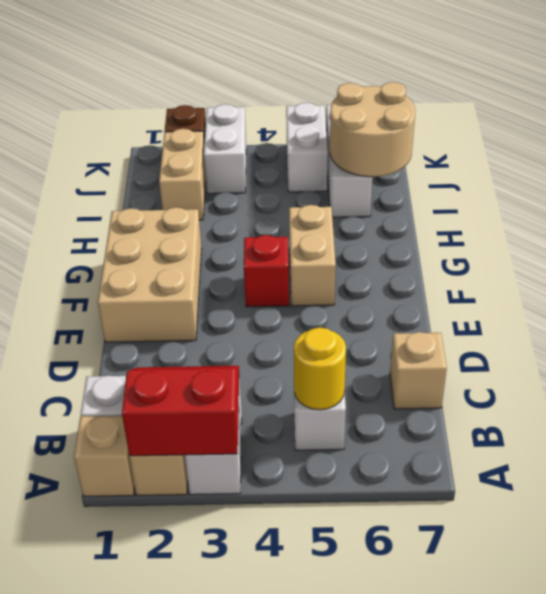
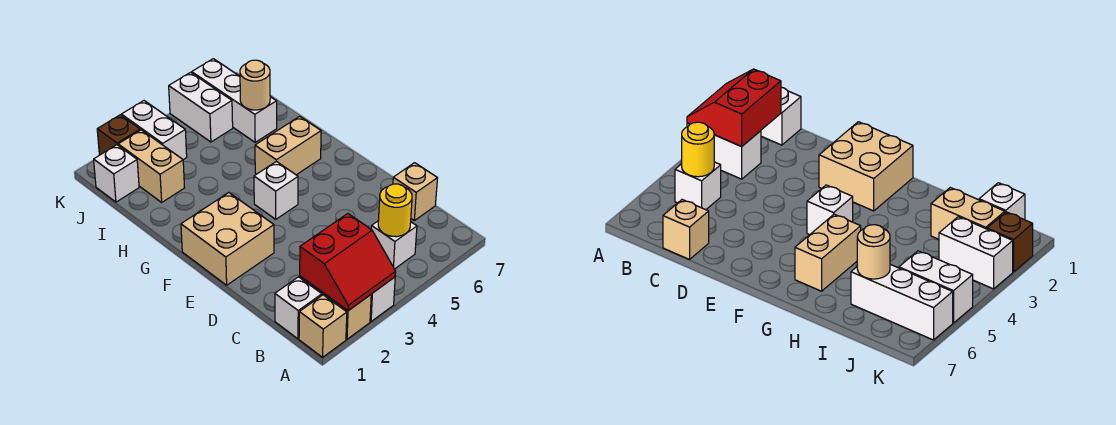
red 2x2 slope [122,366,239,456] -> red 2x2 slope turned to [300,214,396,311]
tan 2x3 brick [98,207,202,342] -> tan 2x2 brick [181,193,274,285]
red 1x1 brick [244,235,289,307] -> white 1x1 brick [254,161,298,219]
tan 1x2 brick [289,205,336,306] -> tan 1x2 brick turned to [255,116,321,175]
tan 2x2 round brick [330,82,415,177] -> tan 1x1 round brick [240,60,270,110]
none -> white 1x1 brick [94,145,139,202]

